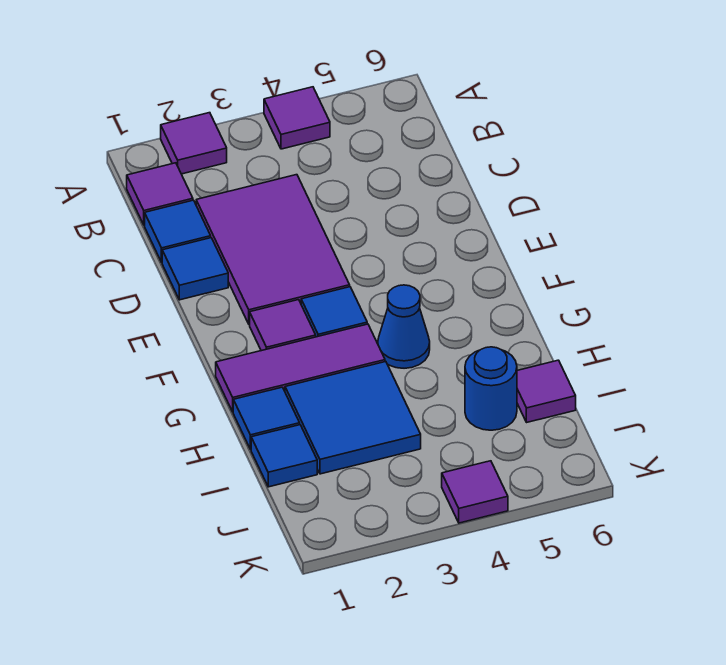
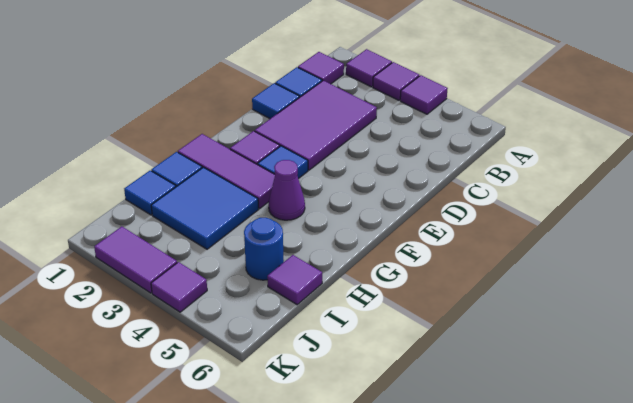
none -> purple 1x1 tile [373,62,419,100]
blue 1x1 cone [378,285,430,368] -> purple 1x1 cone [269,160,305,220]
none -> purple 1x2 tile [94,226,177,293]

